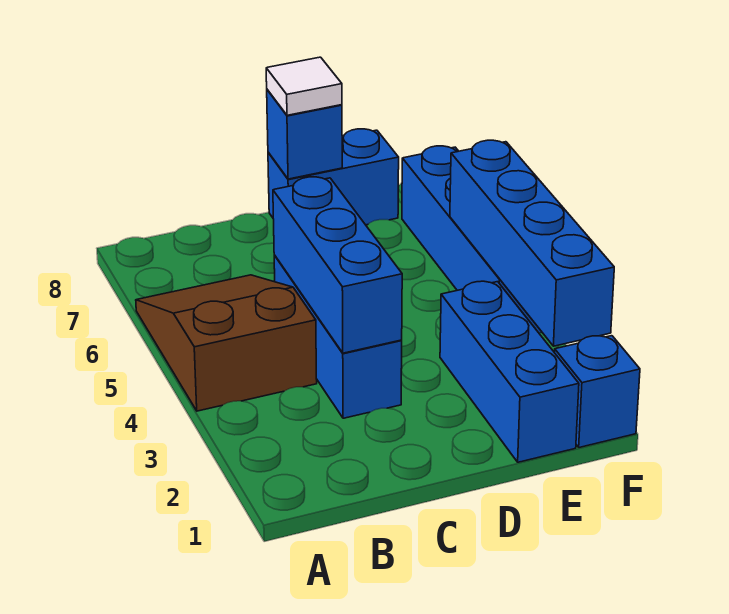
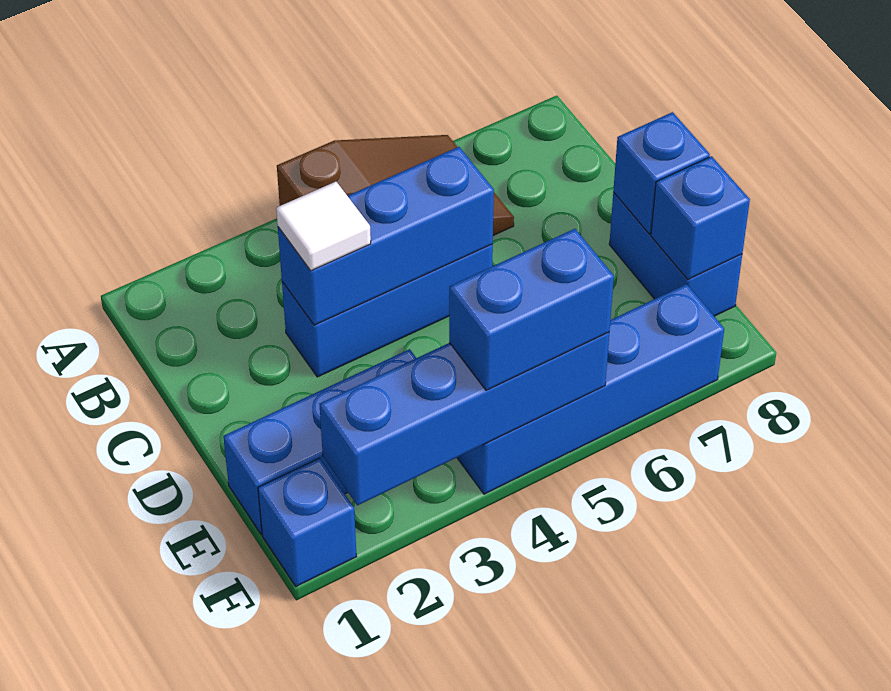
white 1x1 tile [266,57,342,115] -> white 1x1 tile moved to [276,182,371,271]
none -> blue 1x1 brick [651,156,750,280]
none -> blue 1x2 brick [449,229,614,390]

